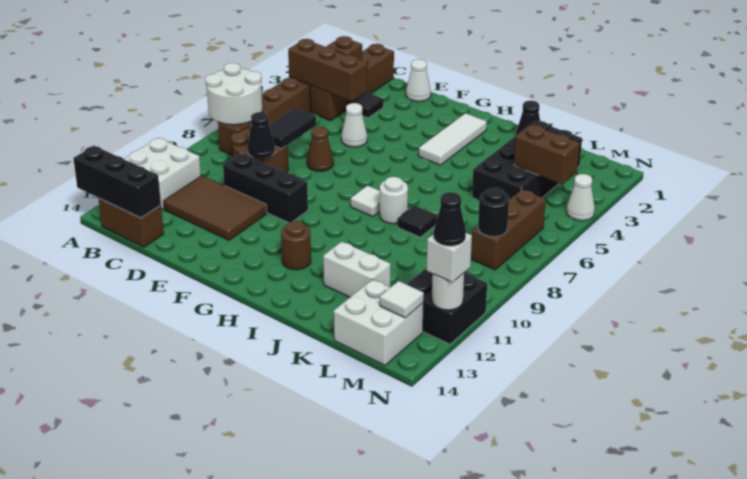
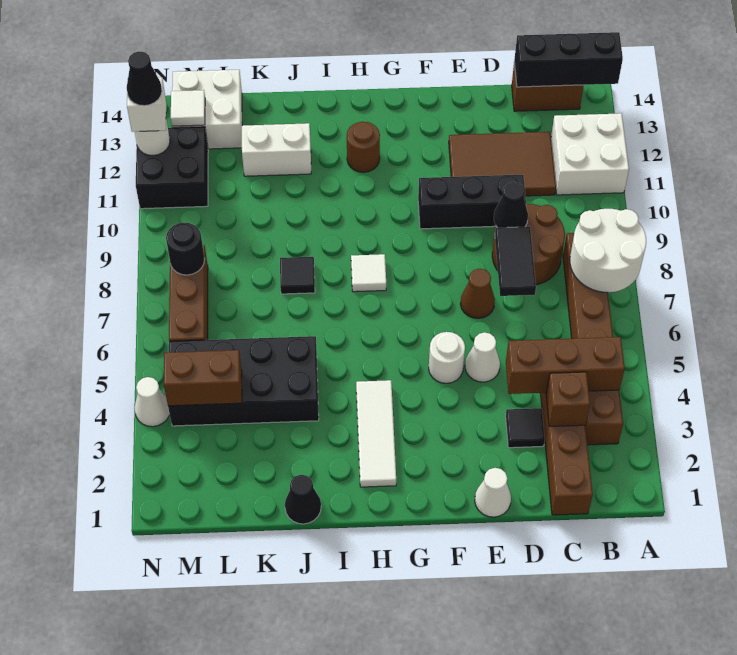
white 1x1 round brick [380,177,408,224] -> white 1x1 round brick moved to [429,332,465,383]
black 2x4 brick [472,121,582,200] -> black 2x4 brick turned to [168,336,319,426]

